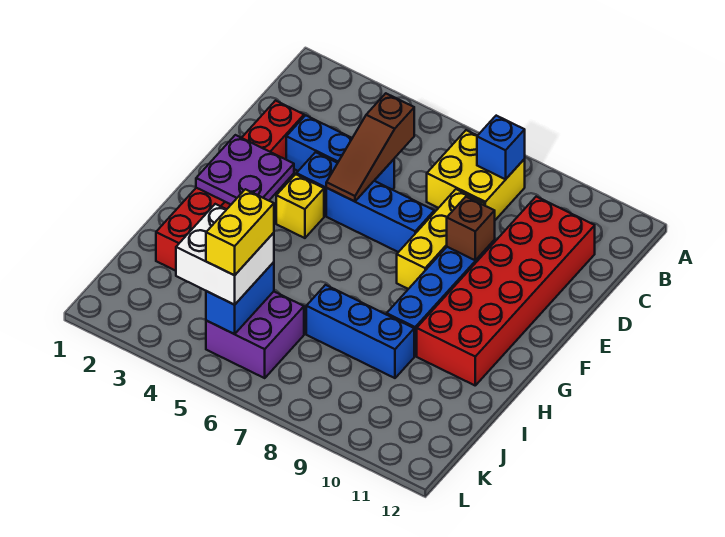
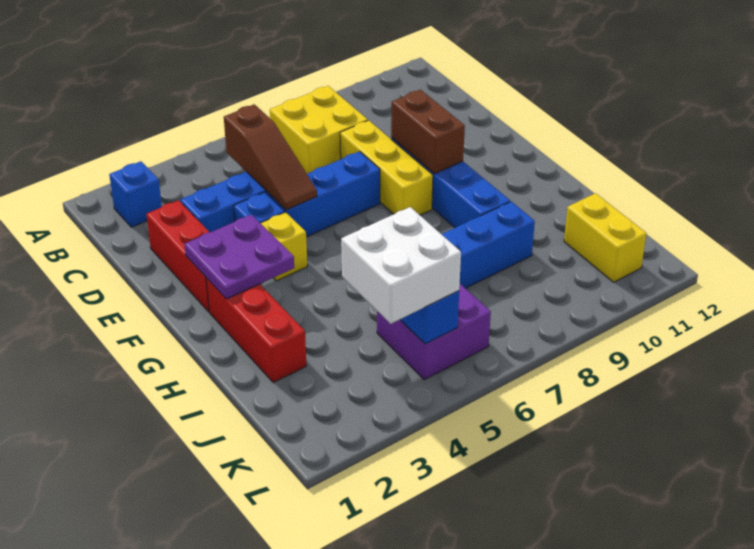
blue 1x1 brick [477,116,525,179] -> blue 1x1 brick moved to [109,161,162,227]
red 2x6 brick [417,197,595,385] -> none
brown 1x1 brick [447,197,495,260] -> brown 1x2 brick [391,90,465,174]
yellow 1x2 brick [206,189,274,275] -> yellow 1x2 brick moved to [564,193,646,282]

